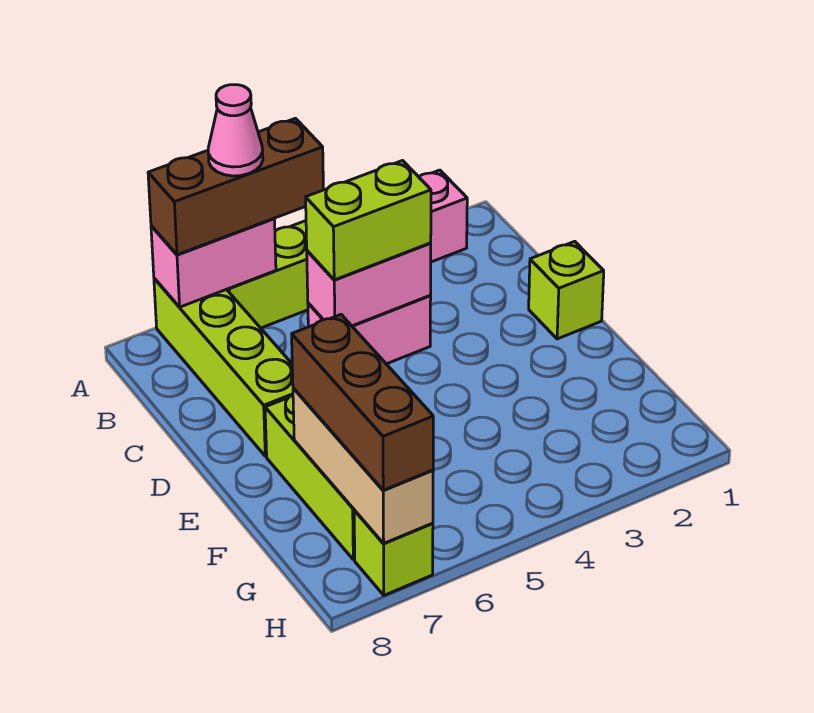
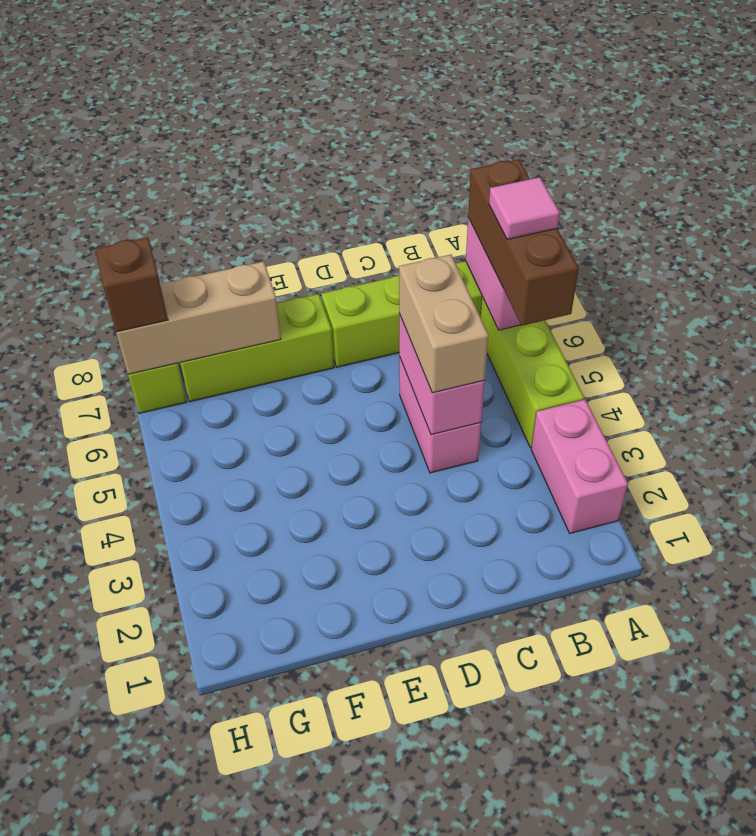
pink 1x1 cone [208,85,263,176] -> pink 1x1 tile [489,177,560,239]
lime 1x2 brick [306,161,431,280] -> tan 1x2 brick [399,255,488,393]
lime 1x1 brick [529,241,604,339] -> none
brown 1x3 brick [292,315,433,490] -> brown 1x1 brick [95,237,168,332]

